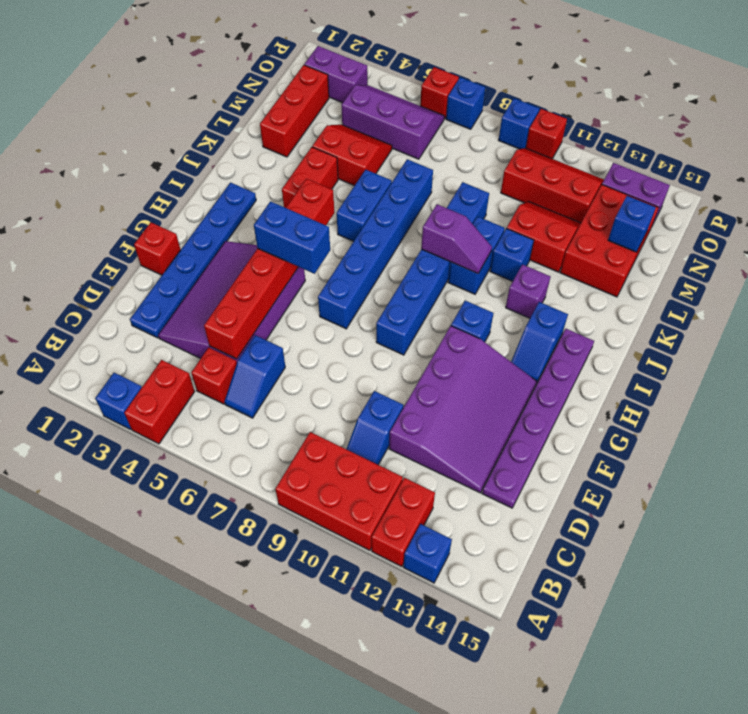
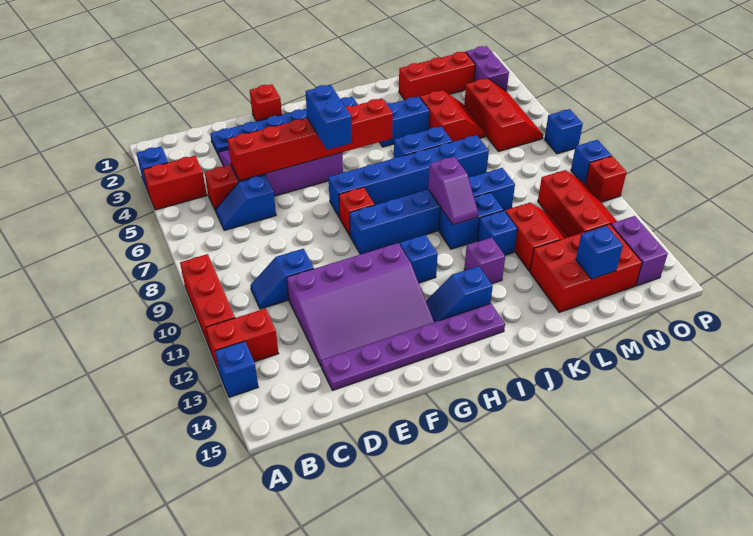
red 2x3 brick [275,432,403,550] -> red 1x3 brick [180,254,235,348]
red 1x2 brick [282,147,338,208] -> blue 1x2 brick [380,97,429,147]
purple 2x3 slope [342,85,444,159] -> red 2x3 slope [464,78,543,152]
red 1x1 brick [420,67,459,119] -> red 1x1 brick moved to [339,187,374,236]

